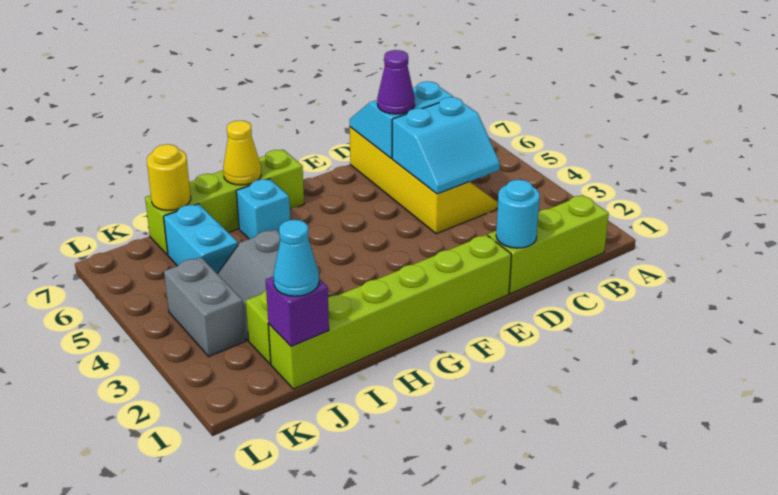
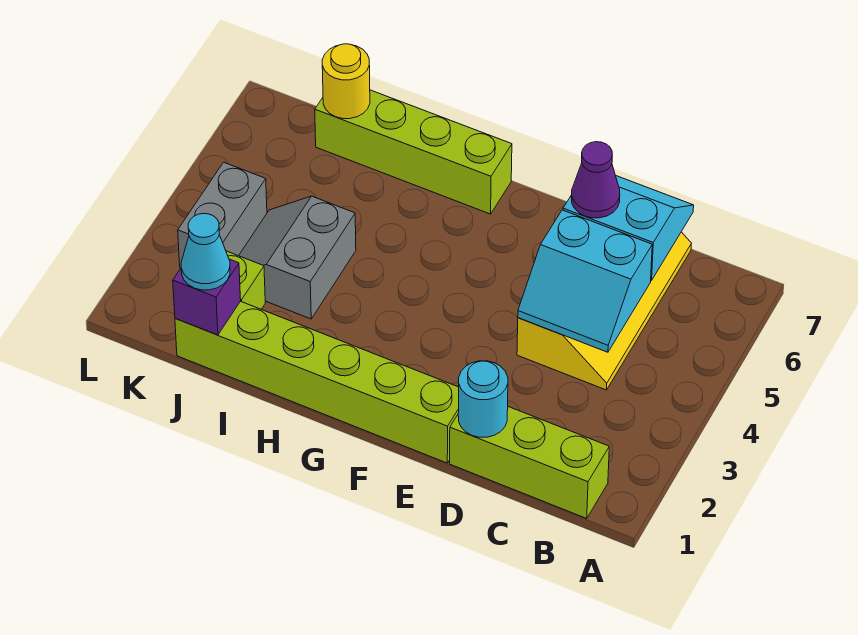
cyan 1x1 brick [236,179,290,239] -> none
yellow 1x1 cone [223,121,261,185] -> none
cyan 1x2 brick [164,204,238,274] -> none

